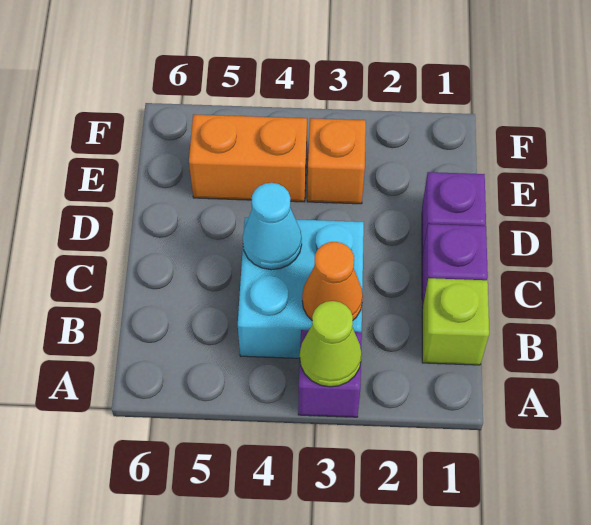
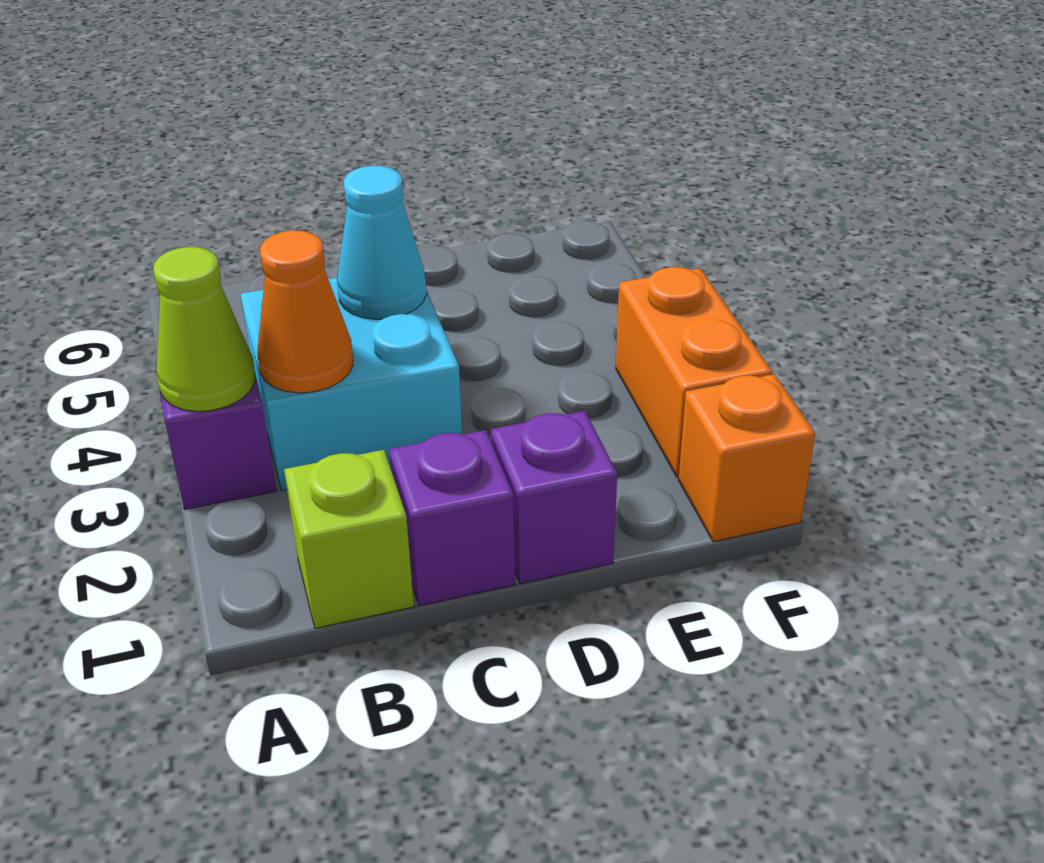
orange 1x1 brick [307,118,366,204] -> orange 1x1 brick moved to [678,374,815,542]
orange 1x2 brick [189,114,307,202] -> orange 1x2 brick moved to [616,267,773,477]

